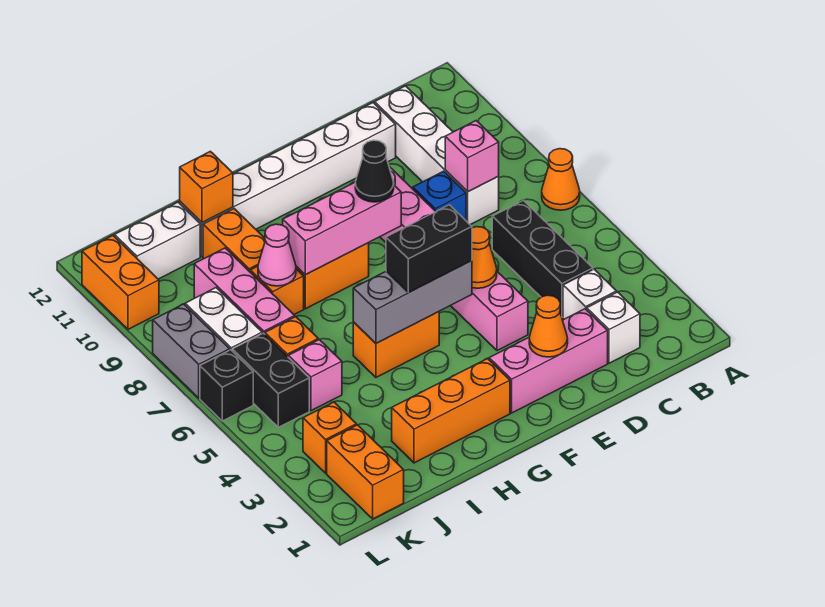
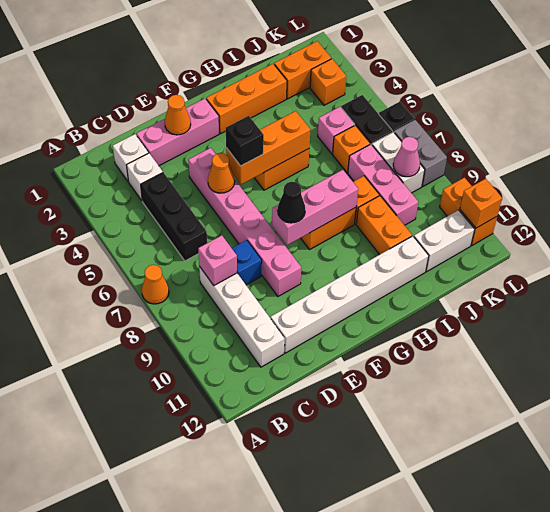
grey 1x3 brick [353,261,472,343] -> orange 1x3 brick [226,111,310,184]
black 1x2 brick [386,205,472,293] -> black 1x1 brick [226,116,264,166]
pink 1x1 cone [258,224,296,286] -> pink 1x1 cone moved to [393,137,420,177]
orange 1x1 brick [180,151,233,223] -> orange 1x1 brick moved to [460,179,502,228]
orange 1x2 brick [327,425,404,519] -> orange 1x2 brick turned to [274,41,331,99]

